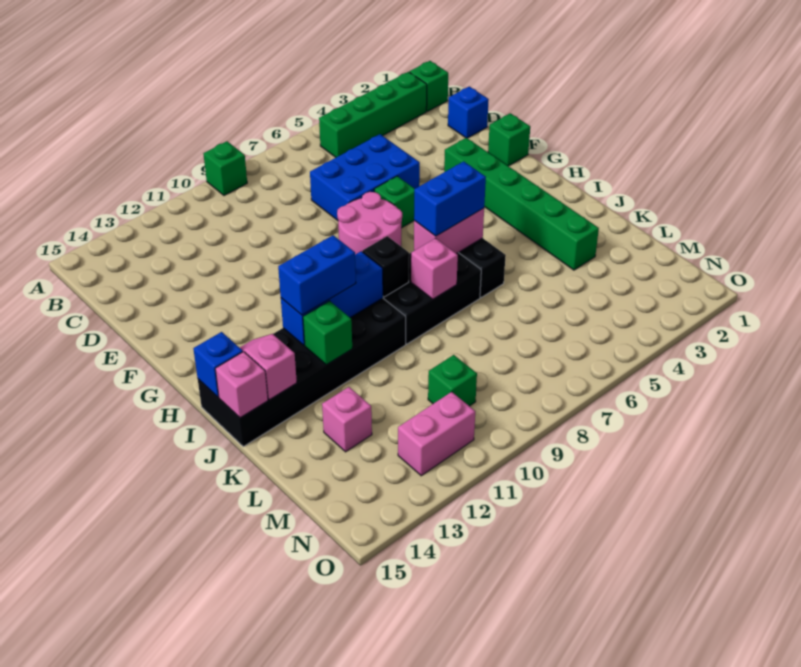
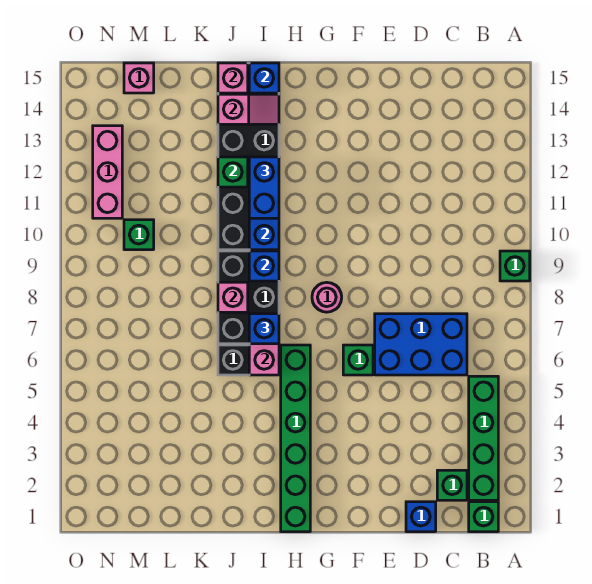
blue 2x3 brick [310,134,420,220] -> blue 2x3 brick turned to [375,314,467,375]
green 1x1 brick [488,113,530,166] -> green 1x1 brick moved to [437,470,467,500]
green 1x6 brick [444,138,599,270] -> green 1x6 brick turned to [281,345,310,532]
pink 2x2 round brick [337,192,402,254] -> pink 1x1 round brick [312,282,342,312]
blue 1x2 brick [414,161,486,236] -> blue 1x1 brick [249,314,279,344]
black 1x1 brick [362,236,409,297] -> blue 1x1 brick [249,251,279,281]
pink 1x1 brick [322,387,372,452] -> pink 1x1 brick moved to [124,63,154,93]
pink 1x2 brick [398,392,475,476] -> pink 1x3 brick [93,126,122,218]

